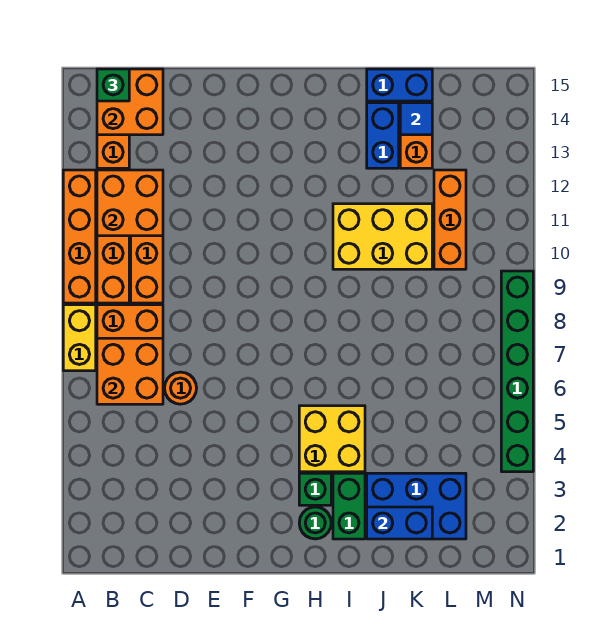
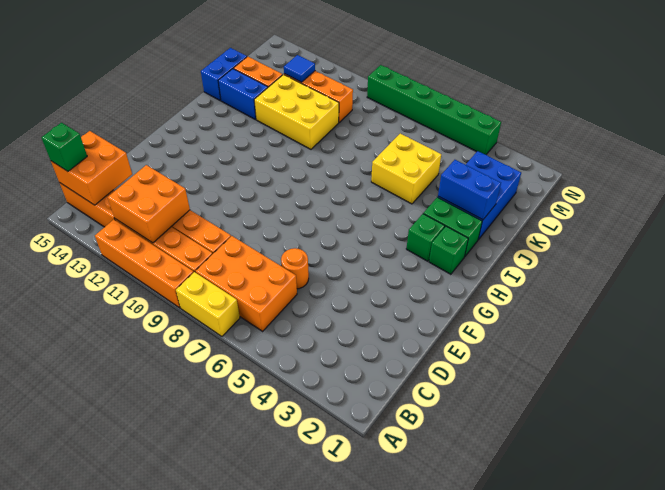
orange 2x2 brick [97,338,163,404] -> none
green 1x1 round brick [299,507,331,539] -> green 1x1 brick [429,226,468,274]
yellow 2x2 brick [299,406,365,472] -> yellow 2x2 brick moved to [371,133,441,204]
yellow 2x3 brick [333,204,432,269] -> yellow 2x3 brick turned to [254,75,339,149]
blue 1x2 brick [367,507,432,539] -> blue 1x2 brick turned to [438,160,501,220]
blue 1x1 tile [400,103,432,135] -> blue 1x1 tile moved to [284,55,315,82]

